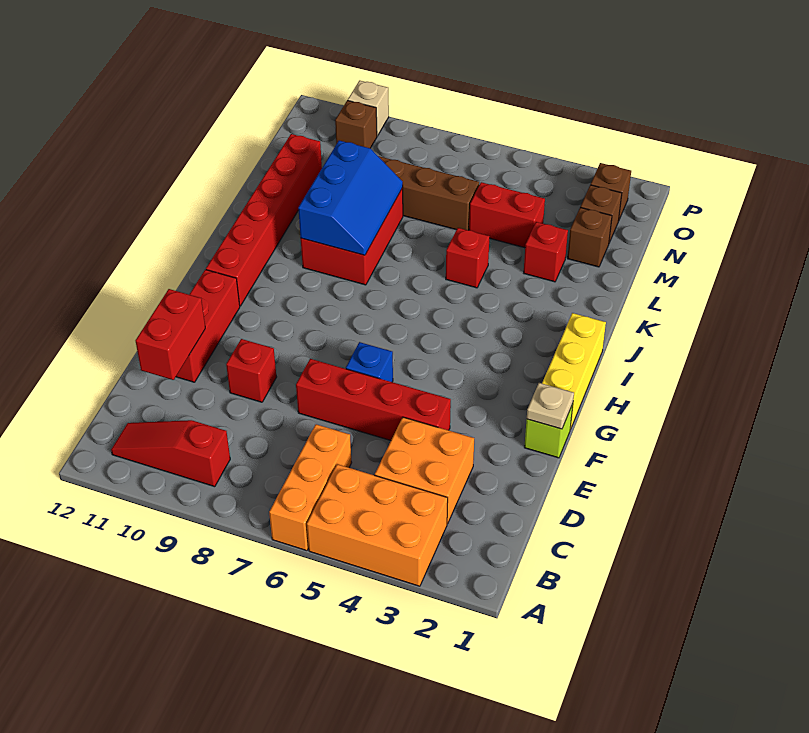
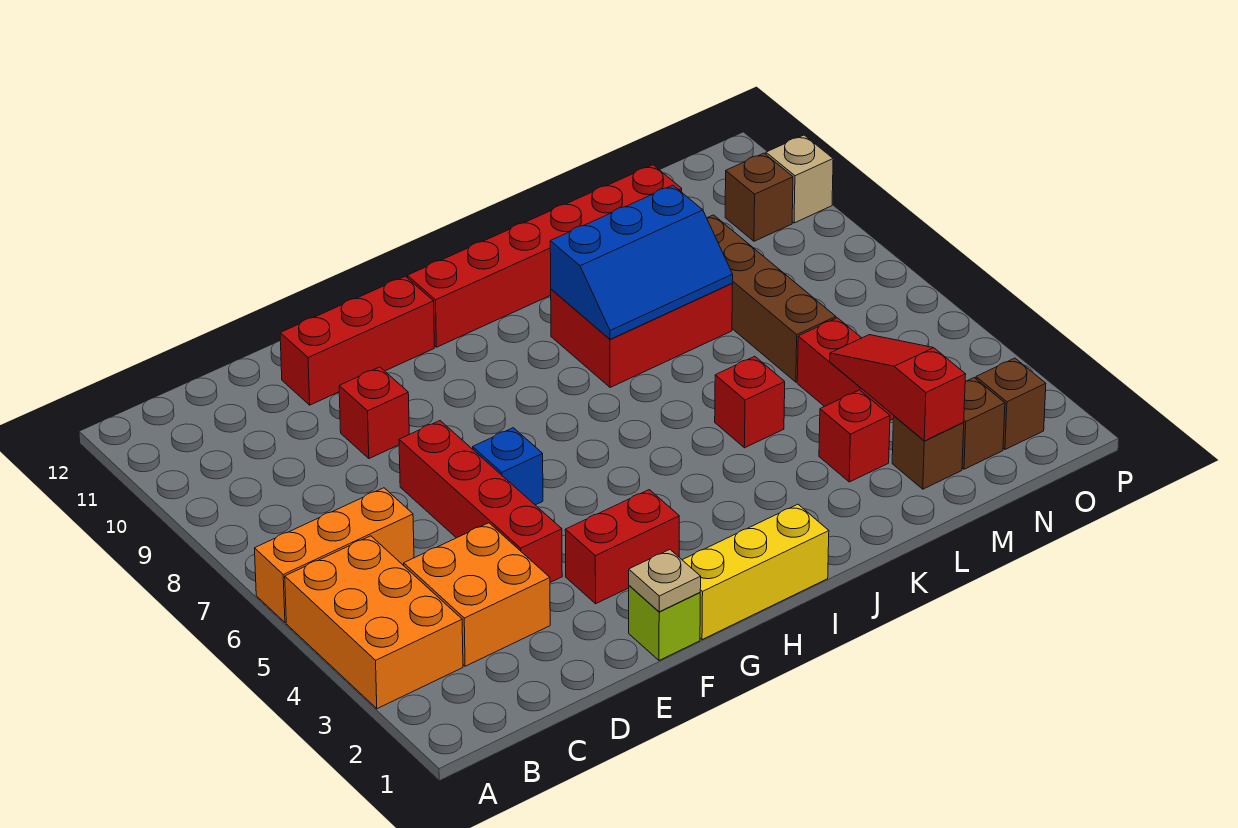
red 1x3 slope [111,420,230,487] -> red 1x3 slope moved to [830,335,966,441]
red 1x2 brick [136,289,205,380] -> red 1x2 brick moved to [565,490,679,604]

